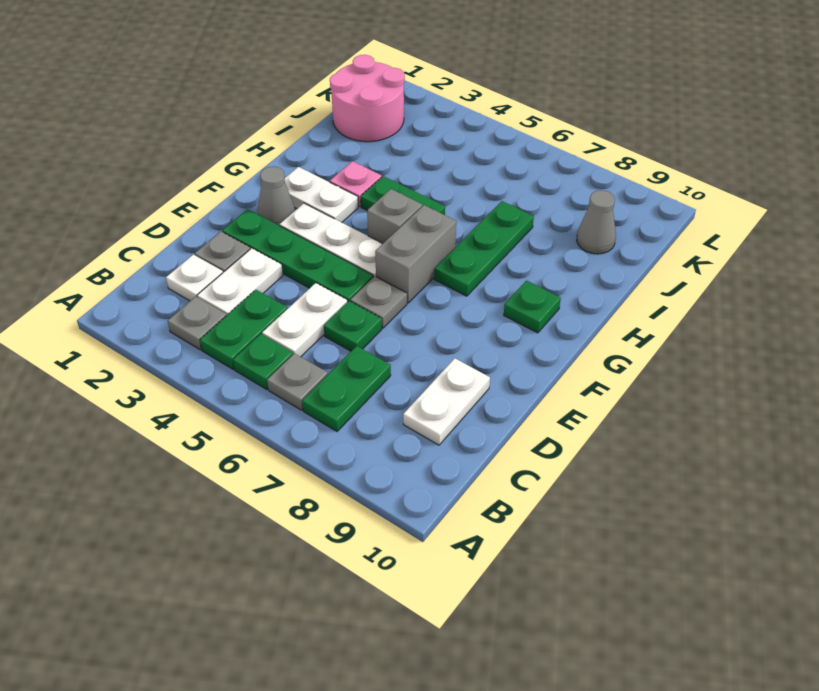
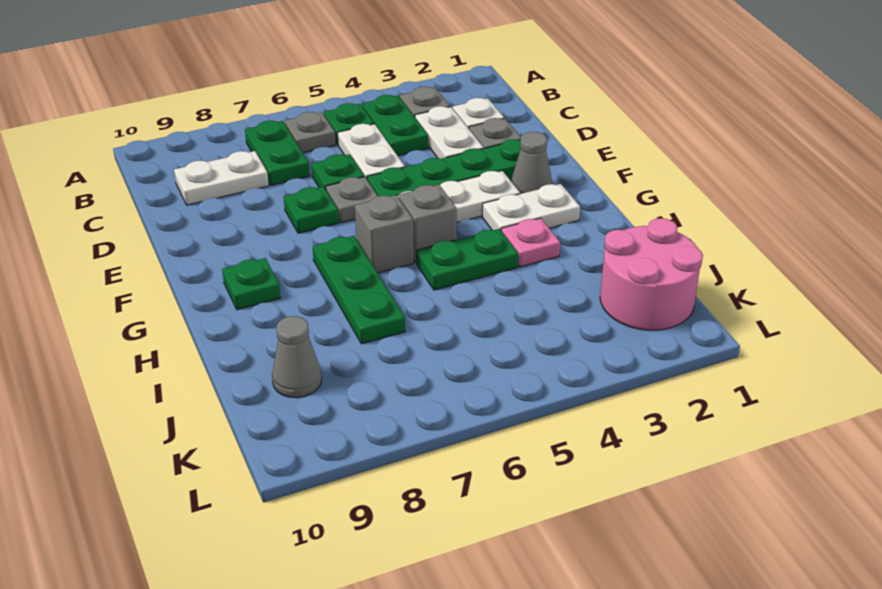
white 1x2 plate [403,358,490,445] -> white 1x2 plate turned to [174,151,269,205]
none -> green 1x1 plate [284,187,339,233]
grey 1x2 brick [375,205,456,303] -> grey 1x1 brick [355,195,414,273]

